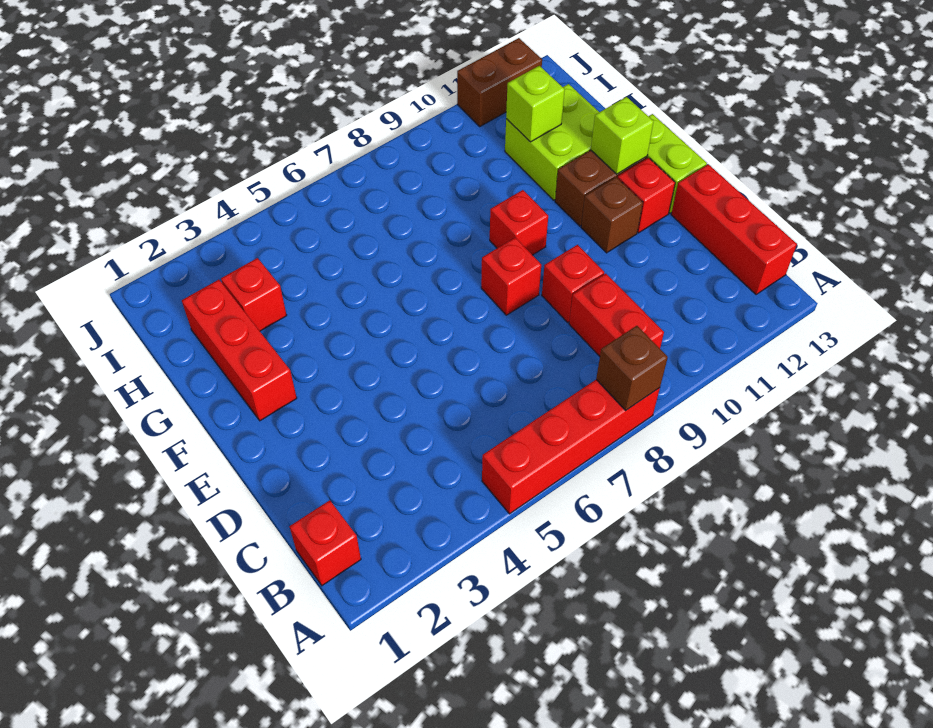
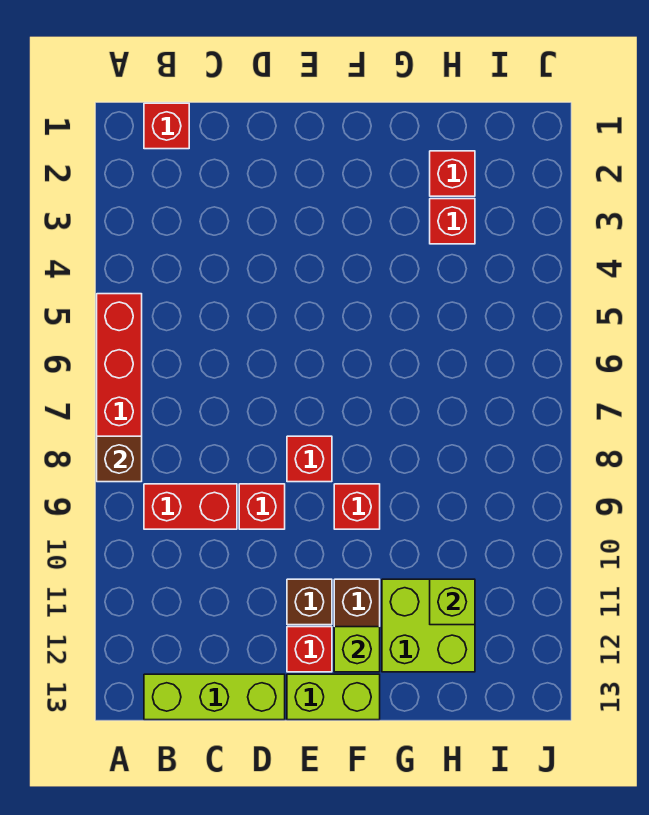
red 1x3 brick [671,164,797,294] -> lime 1x3 brick [144,674,285,720]
red 1x3 brick [182,280,297,421] -> red 1x1 brick [430,151,475,196]
brown 1x2 brick [457,38,542,126] -> none

